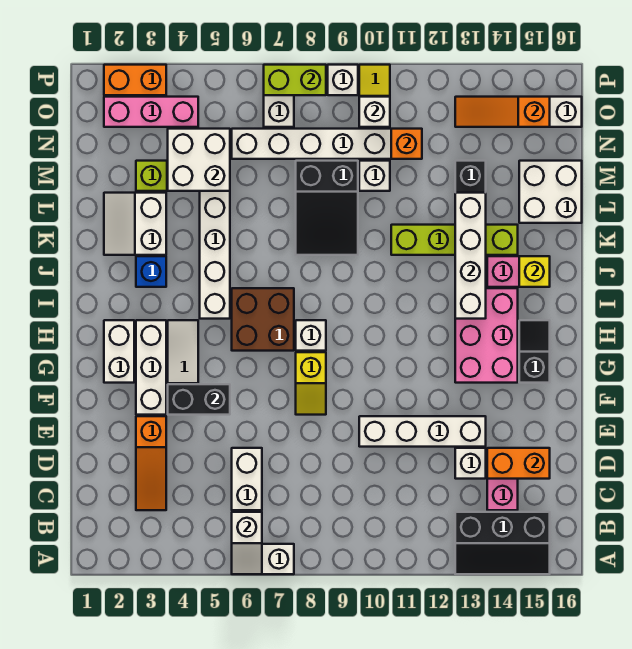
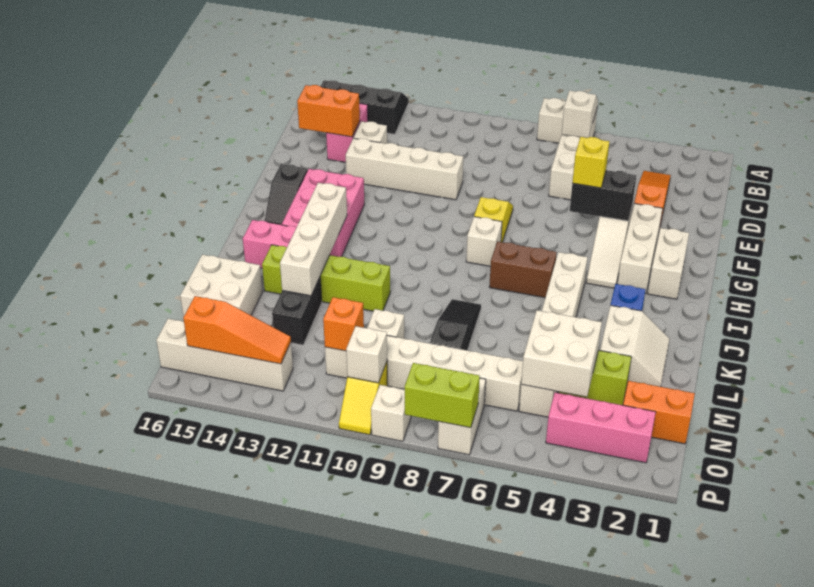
brown 2x2 brick [232,288,294,351] -> brown 1x2 brick [489,241,557,298]
yellow 1x1 brick [519,256,550,287] -> yellow 1x1 brick moved to [572,137,609,188]
black 2x3 slope [296,161,358,255] -> black 1x3 slope [430,299,481,350]
orange 1x2 brick [104,65,166,95] -> orange 1x2 brick moved to [623,381,695,444]

